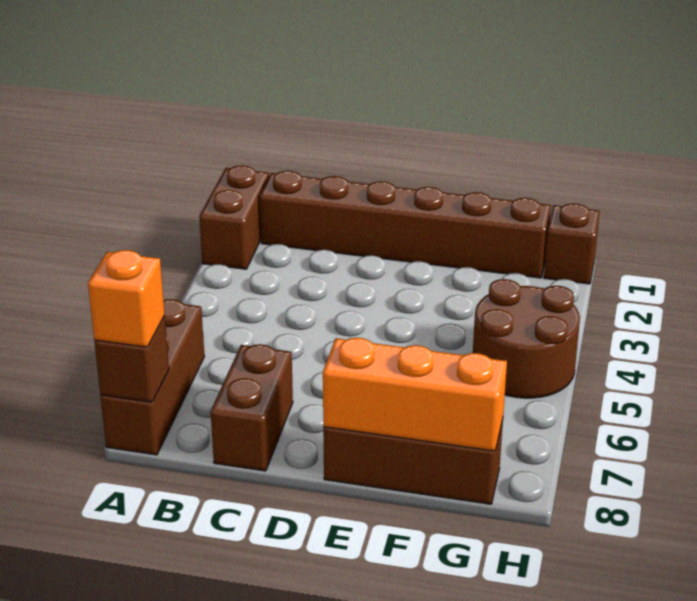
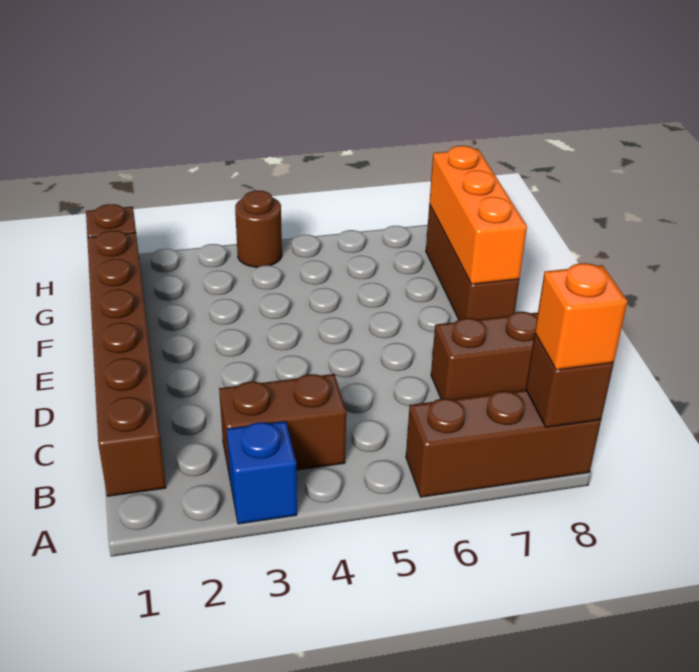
brown 1x2 brick [199,165,269,269] -> brown 1x2 brick moved to [219,374,346,477]
none -> blue 1x1 brick [227,421,297,524]
brown 2x2 round brick [473,279,580,398] -> brown 1x1 round brick [235,191,282,267]

